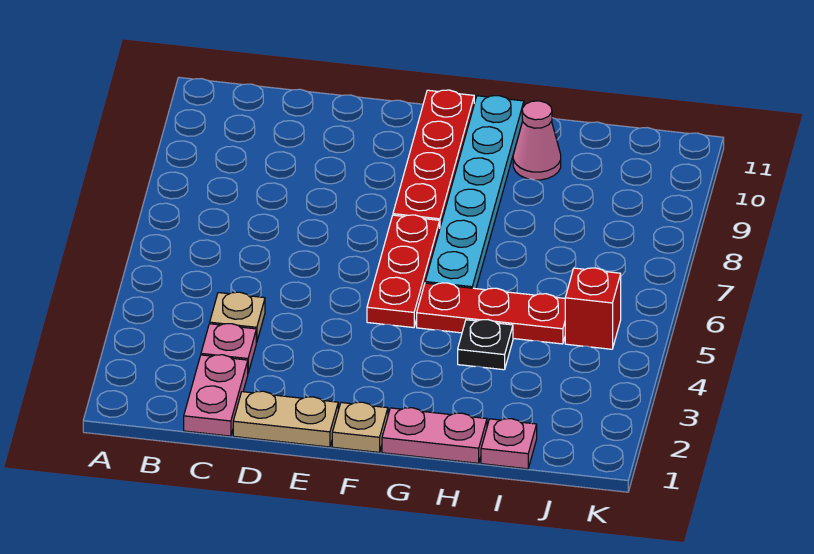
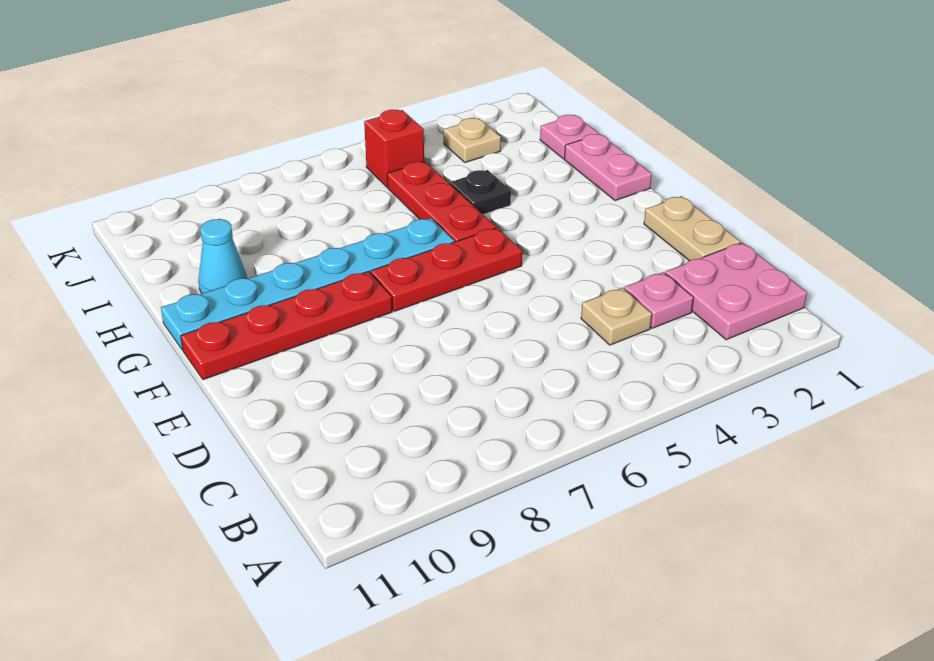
pink 1x2 plate [184,355,248,436] -> pink 2x2 plate [665,243,807,340]
tan 1x1 plate [332,402,388,452] -> tan 1x1 plate moved to [443,118,501,162]
pink 1x1 cone [513,101,561,180] -> cyan 1x1 cone [198,219,247,294]

